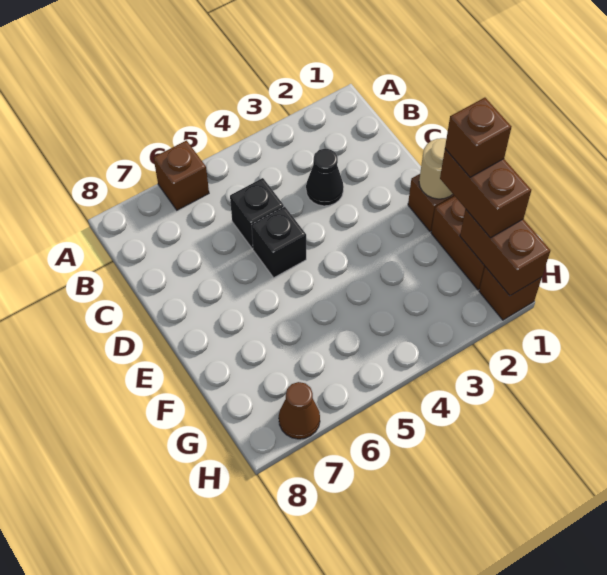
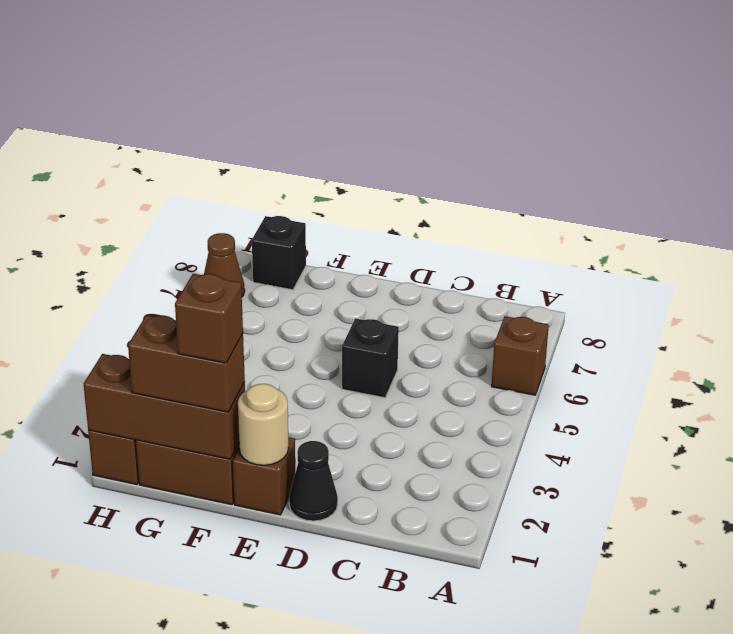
black 1x1 cone [306,149,344,206] -> black 1x1 cone moved to [289,441,338,521]
black 1x1 brick [230,178,284,249] -> black 1x1 brick moved to [252,216,306,290]
brown 1x2 brick [460,209,550,296] -> brown 1x3 brick [84,354,245,459]

